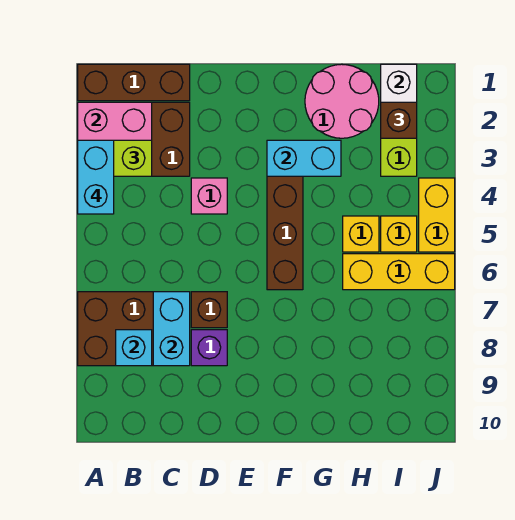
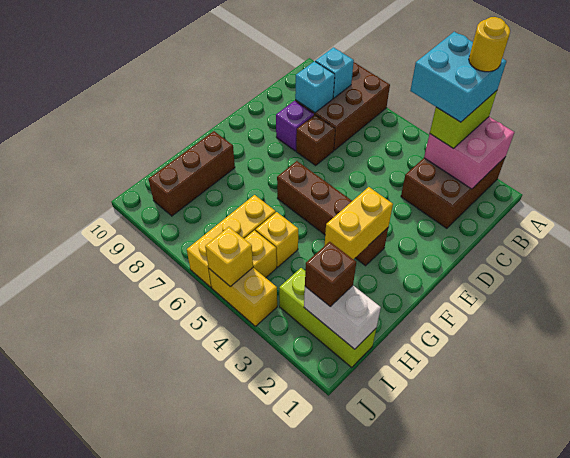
brown 1x3 brick [78,64,190,101] -> brown 1x3 brick moved to [148,131,235,216]
cyan 1x2 brick [78,140,114,214] -> cyan 2x2 brick [410,32,506,122]
none -> yellow 1x1 round brick [469,17,510,72]
cyan 1x2 brick [153,292,190,366] -> cyan 1x1 brick [295,61,335,113]
pink 1x1 brick [191,178,227,214] -> none
cyan 1x2 brick [267,140,341,176] -> yellow 1x2 brick [324,187,393,259]
pink 2x2 round brick [305,64,379,138] -> none
none -> yellow 1x1 brick [205,227,253,287]

